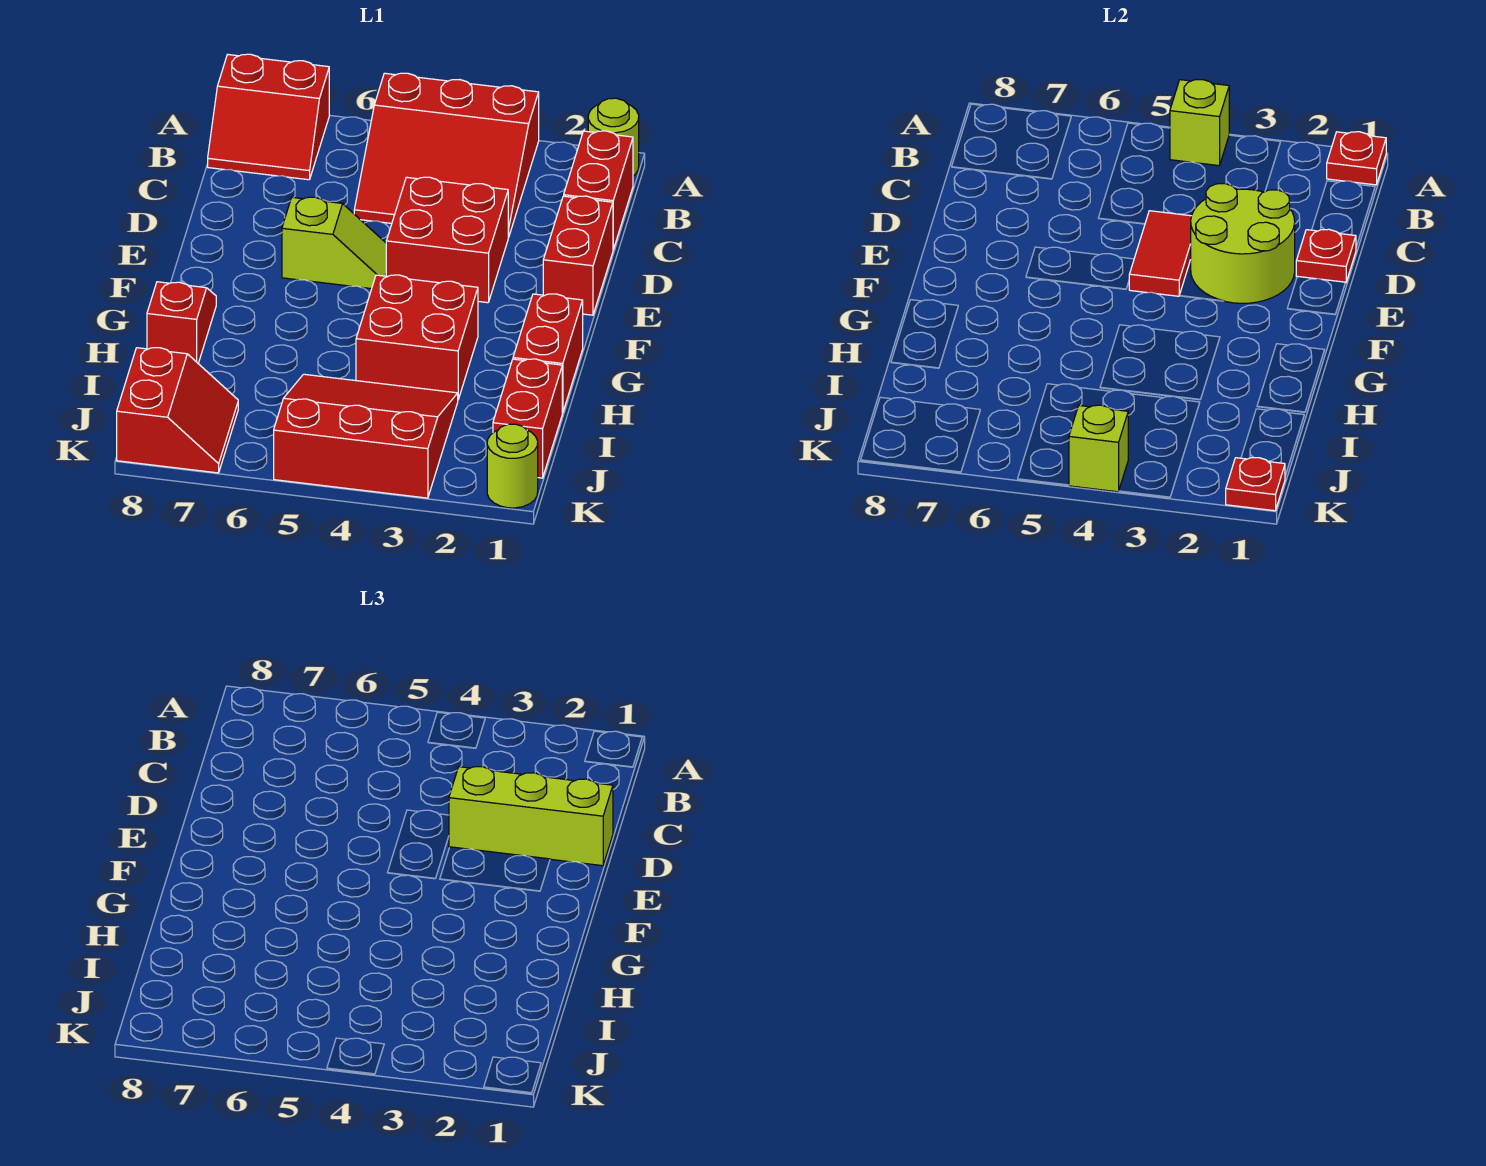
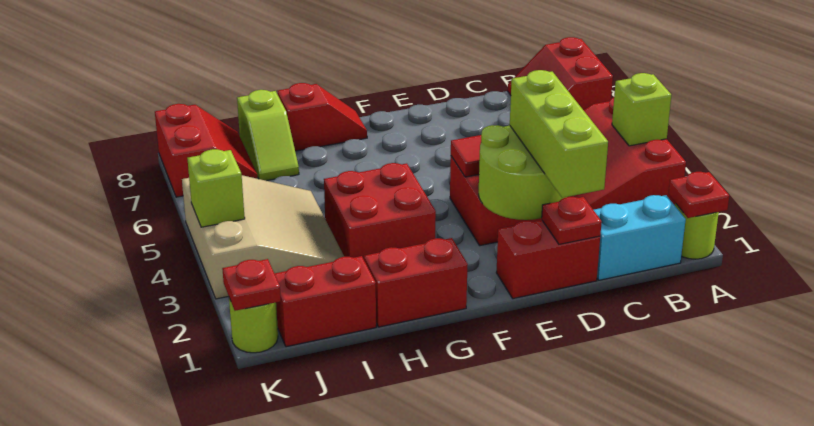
red 1x2 brick [564,131,633,249] -> cyan 1x2 brick [594,195,686,280]
lime 1x2 slope [282,197,386,289] -> lime 1x2 slope moved to [237,90,299,181]
red 3x3 slope [274,374,458,498] -> tan 3x3 slope [182,175,344,299]
red 2x2 slope [117,348,238,473] -> red 2x2 slope turned to [155,104,258,197]

